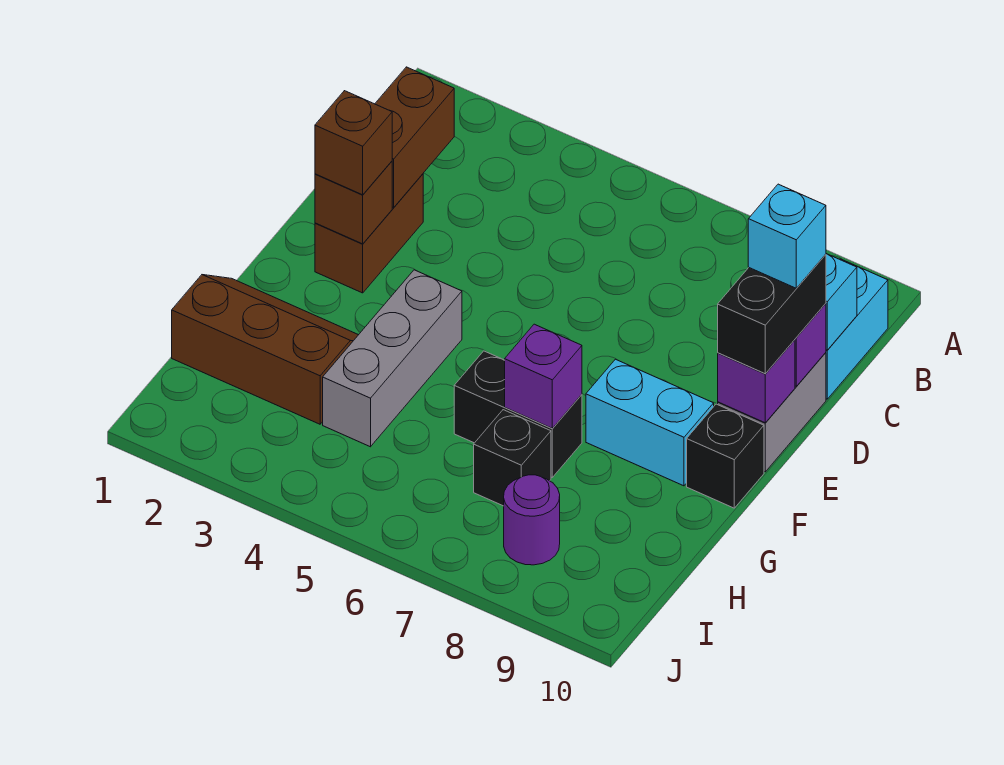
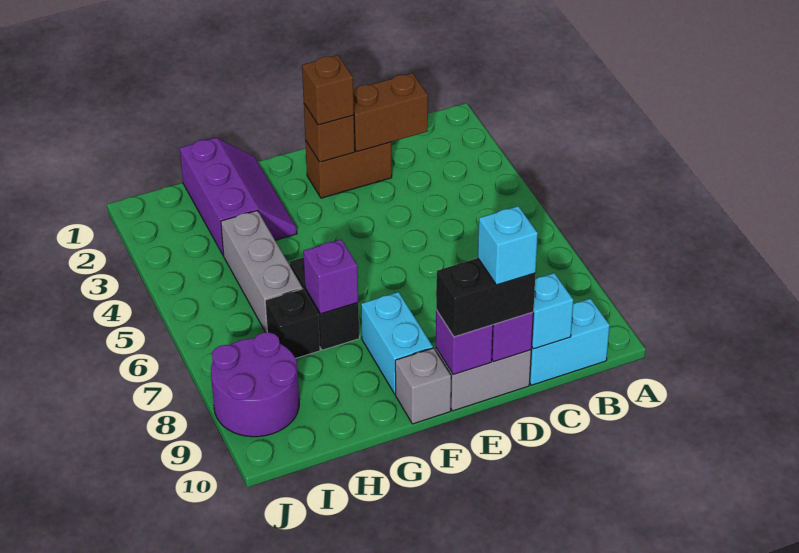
grey 1x3 brick [323,270,462,447] -> grey 1x3 brick turned to [221,211,303,332]
black 1x1 brick [687,404,764,508] -> grey 1x1 brick [395,348,451,424]
brown 2x3 slope [172,275,358,424] -> purple 2x3 slope [180,138,297,256]
purple 1x1 round brick [504,475,560,565] -> purple 2x2 round brick [211,332,299,437]

